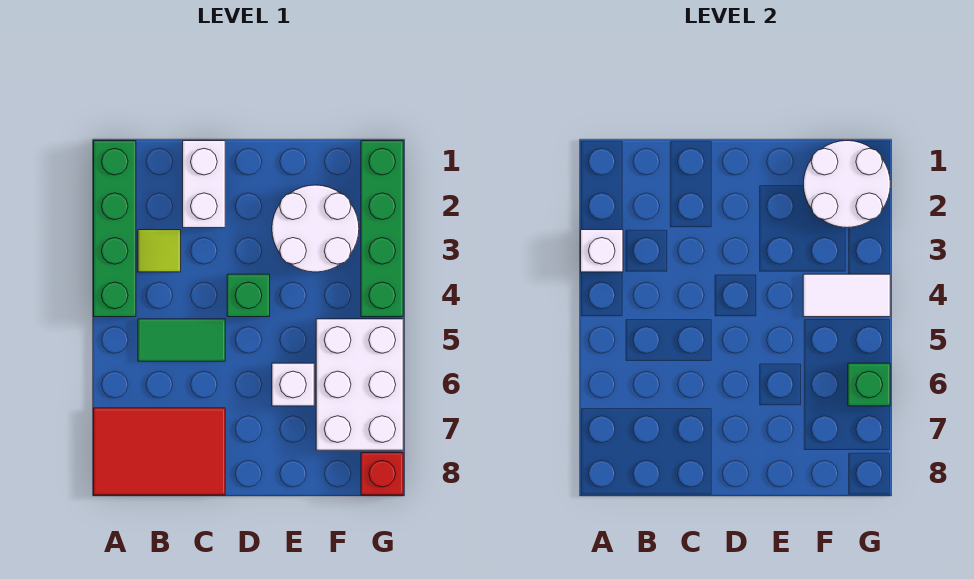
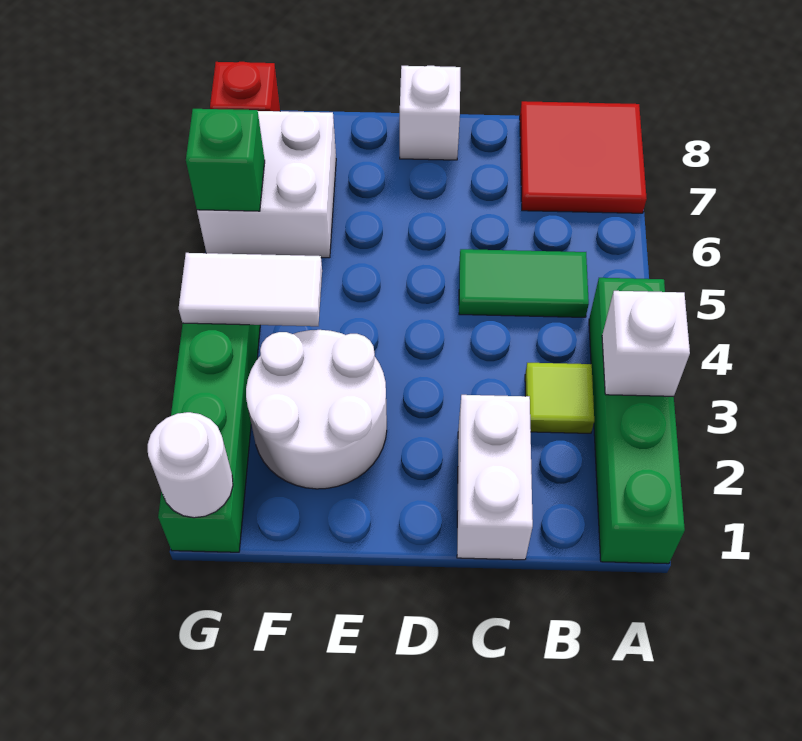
red 2x3 tile [94,408,225,495] -> red 2x2 tile [520,101,647,213]
green 1x1 brick [227,274,270,317] -> none
white 1x1 brick [272,363,314,406] -> white 1x1 brick moved to [400,66,460,160]
white 2x2 round brick [804,141,890,228] -> white 1x1 round brick [148,412,233,518]
white 2x3 brick [316,319,403,450] -> white 2x2 brick [197,111,336,258]

